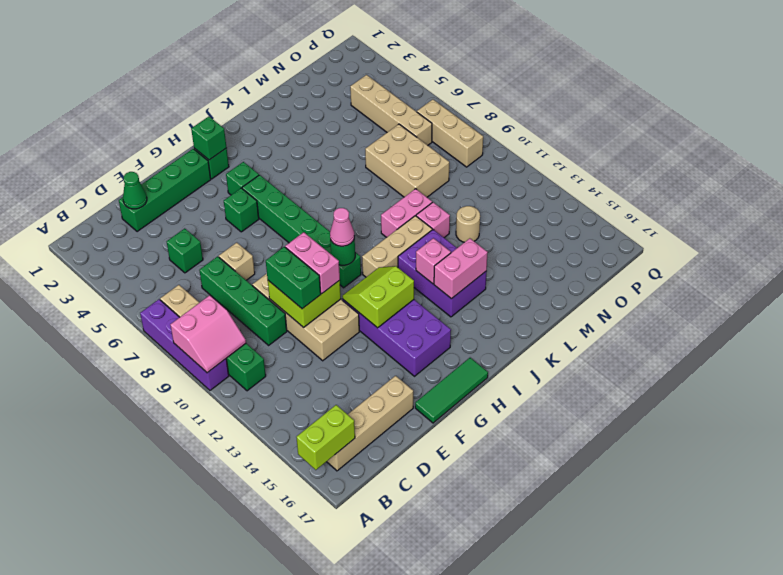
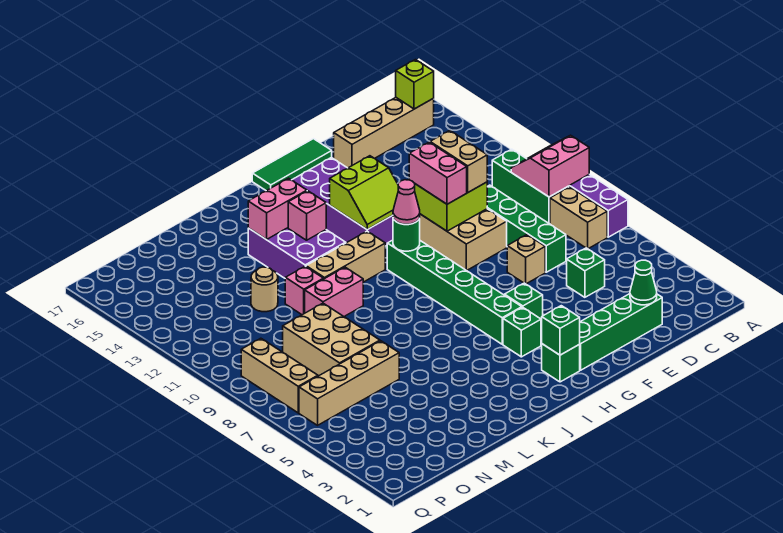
lime 1x2 brick [296,405,355,470] -> lime 1x1 brick [396,60,434,109]
green 1x2 brick [266,247,321,309] -> tan 1x2 brick [430,131,487,192]
tan 1x4 brick [350,75,432,145] -> tan 1x4 brick turned to [299,341,399,425]

